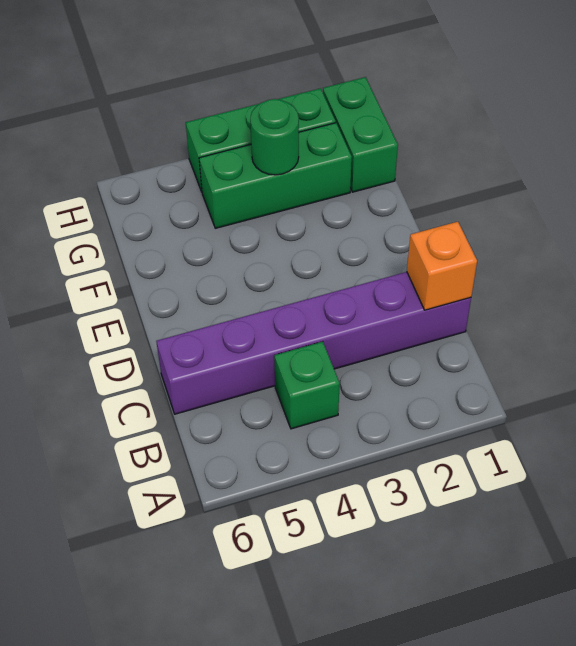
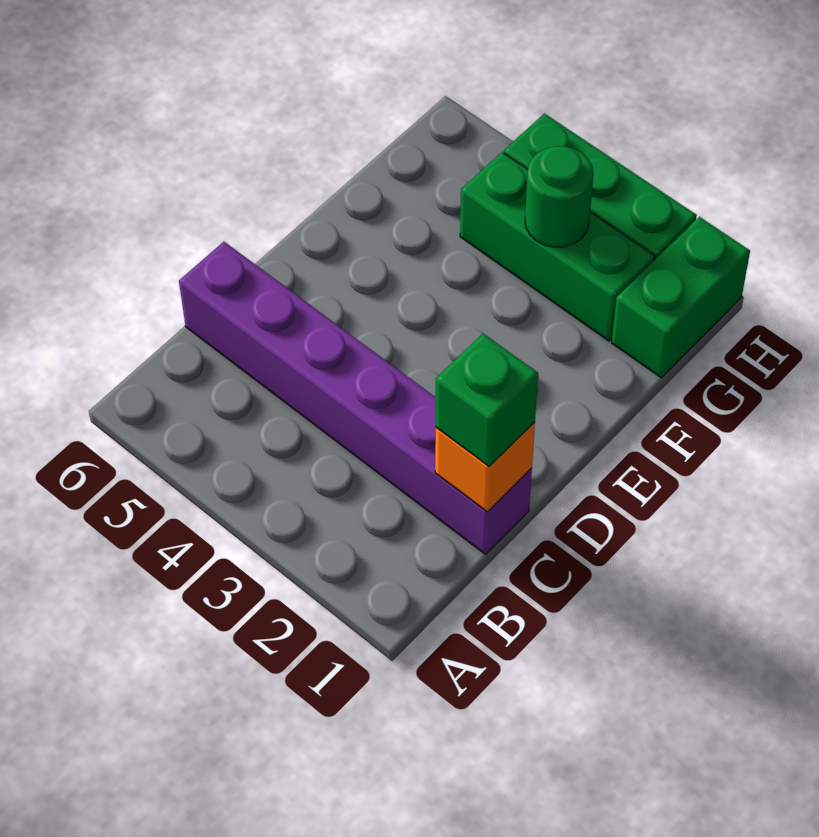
green 1x1 brick [274,342,340,429] -> green 1x1 brick moved to [436,334,538,466]

